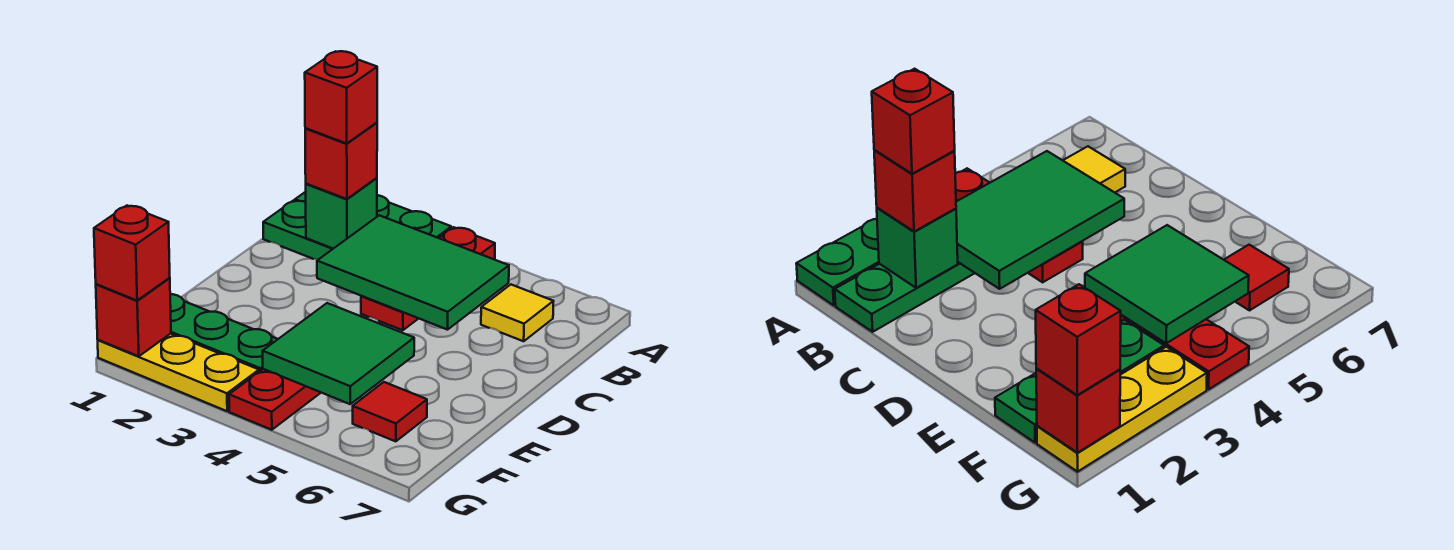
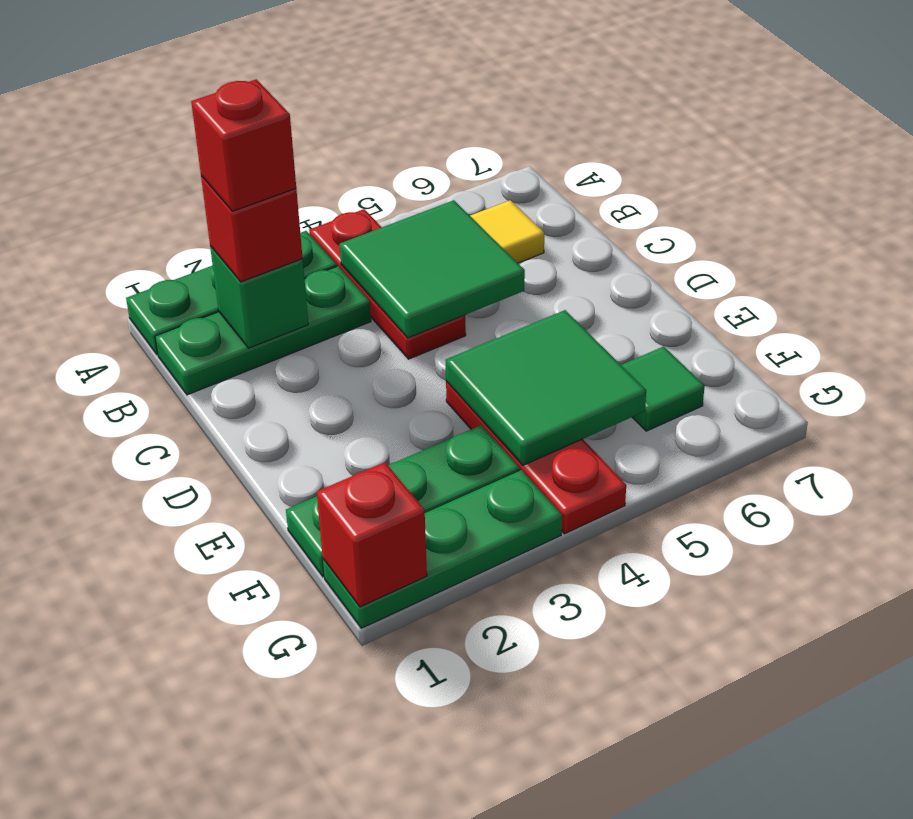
green 2x3 tile [317,215,509,330] -> green 2x2 tile [340,200,525,338]
red 1x1 tile [353,382,427,441] -> green 1x1 tile [621,346,705,431]
yellow 1x3 plate [98,334,259,411] -> green 1x3 plate [323,470,562,628]
red 1x1 brick [94,206,170,300] -> none

